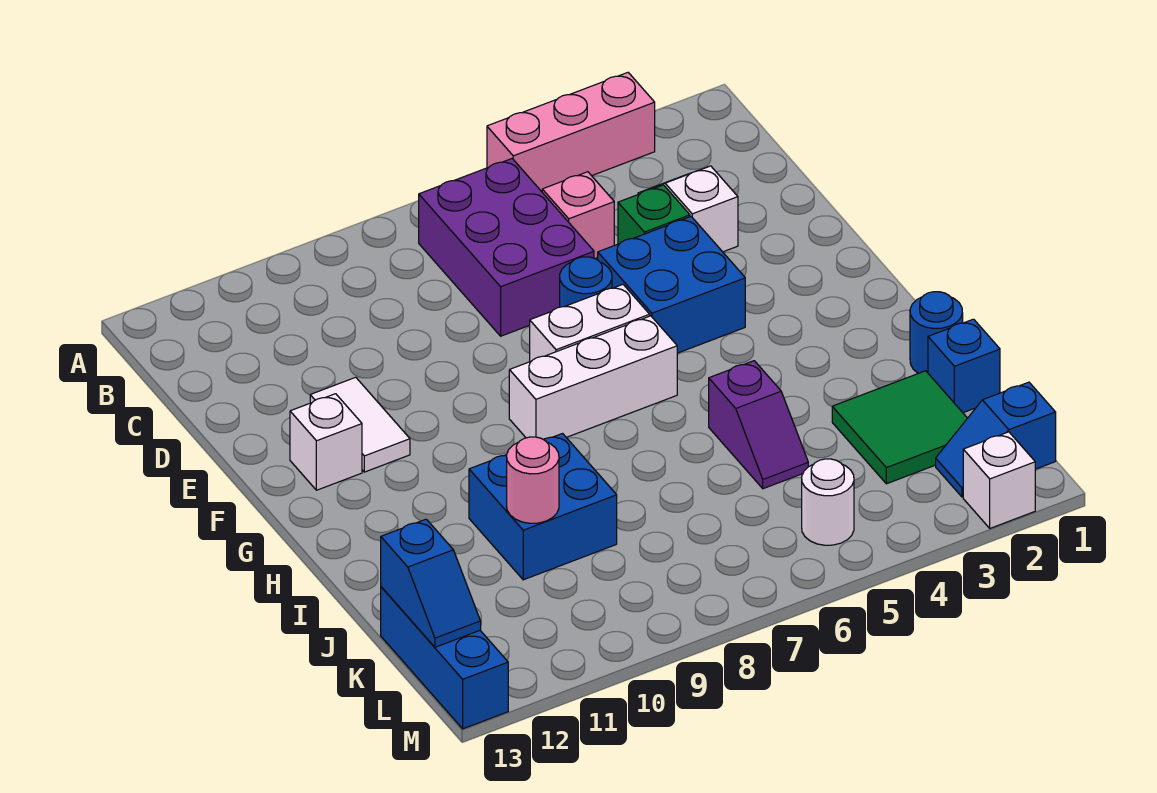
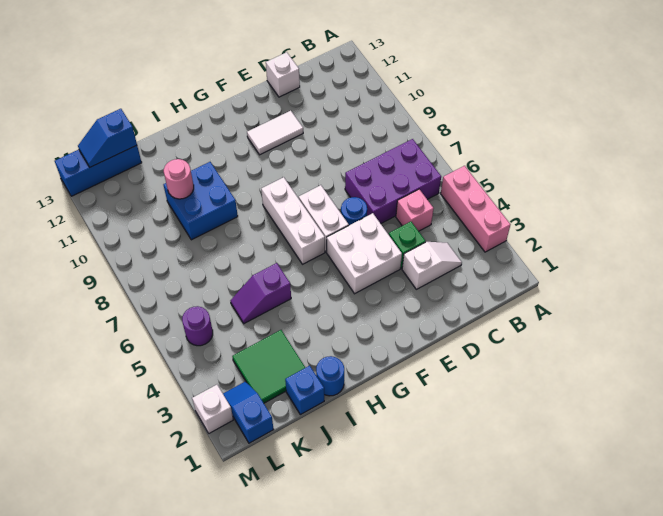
blue 2x2 brick [598,217,745,353] -> white 2x2 brick [327,213,402,294]
white 1x1 brick [290,394,362,490] -> white 1x1 brick moved to [266,52,300,97]
white 1x1 round brick [802,459,854,545] -> purple 1x1 round brick [182,306,213,346]

